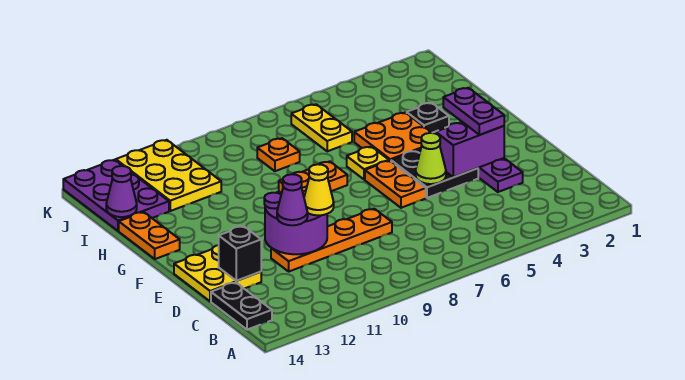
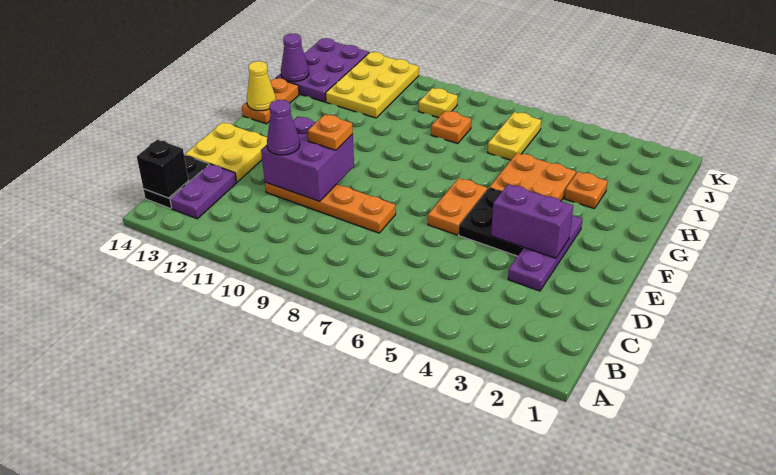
purple 2x2 round brick [264,192,327,254] -> purple 2x2 brick [261,117,354,201]
yellow 1x1 cone [304,164,334,215] -> yellow 1x1 cone moved to [247,61,276,111]
black 1x1 brick [219,226,261,281] -> black 1x1 brick moved to [137,140,189,198]
purple 1x2 plate [443,88,504,135] -> purple 1x2 plate moved to [170,164,237,219]
lime 1x1 cone [416,133,446,184] -> none
orange 1x2 plate [279,161,347,196] -> orange 1x1 plate [308,114,353,150]
yellow 1x1 plate [347,147,389,180] -> yellow 1x1 plate moved to [419,88,458,118]
black 1x1 plate [407,103,449,133] -> orange 1x1 plate [564,172,608,209]

